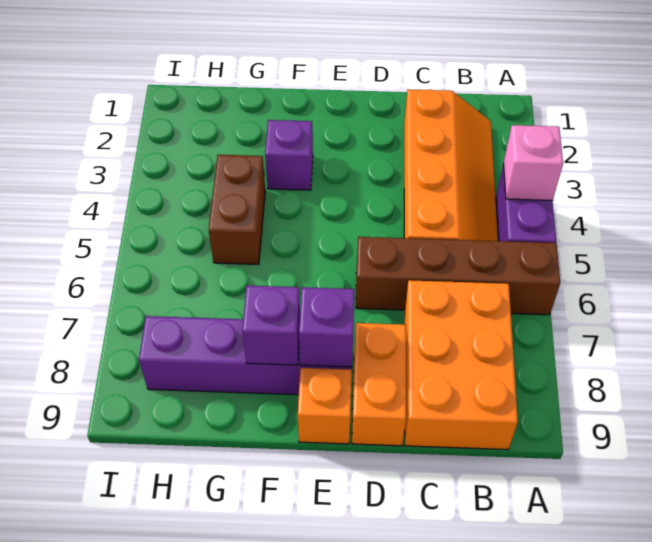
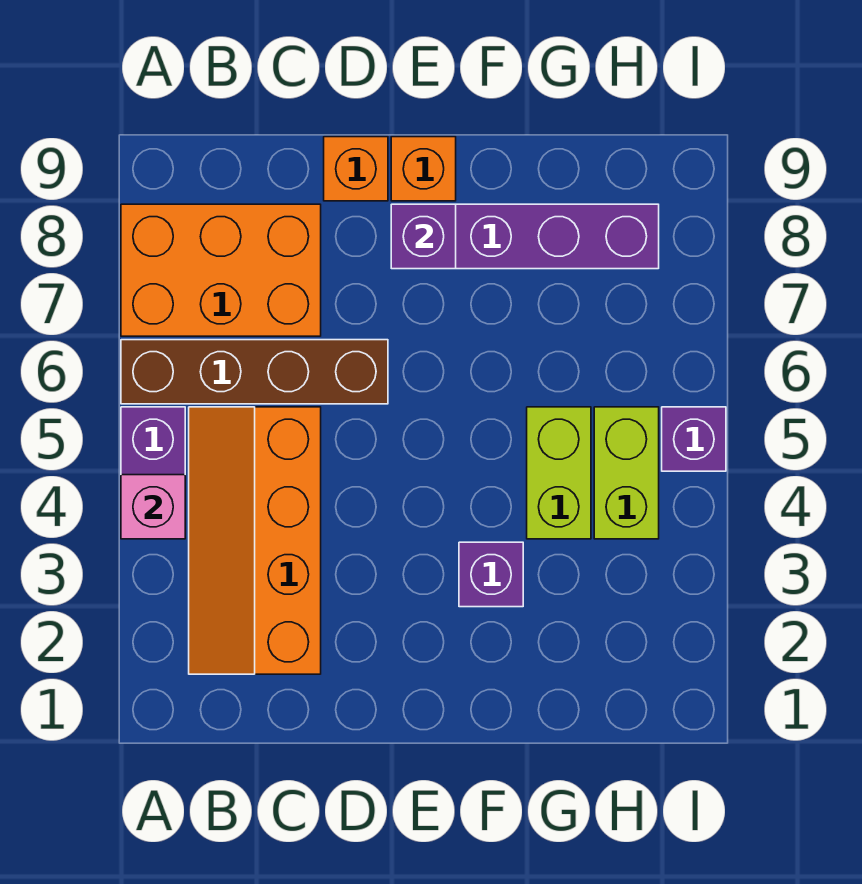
orange 2x3 brick [405,280,518,450] -> orange 2x3 brick turned to [121,204,321,336]
orange 1x2 brick [352,323,406,446] -> orange 1x1 brick [324,137,388,201]
purple 1x1 brick [242,286,300,365] -> purple 1x1 brick moved to [662,407,726,471]
brown 1x2 brick [209,155,265,265] -> lime 1x2 brick [527,407,591,539]
none -> lime 1x2 brick [594,407,659,539]

